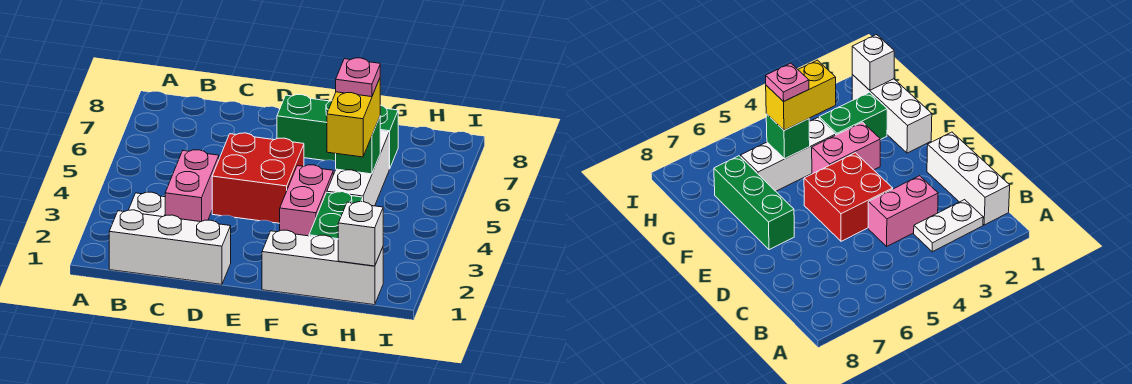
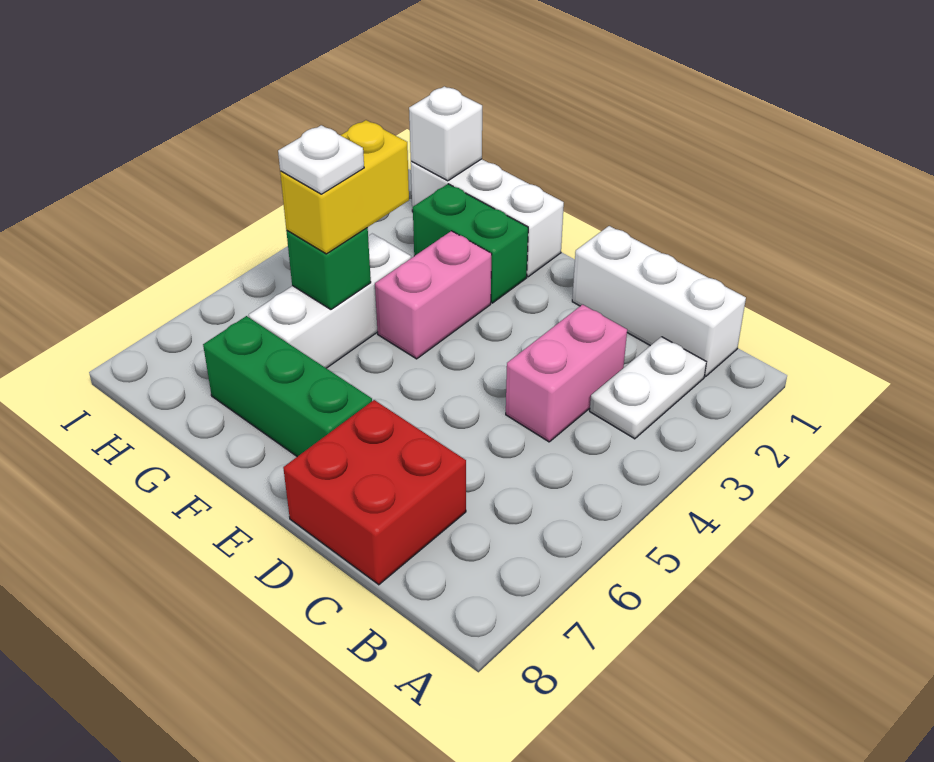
red 2x2 brick [212,133,304,223] -> red 2x2 brick moved to [283,400,466,585]
green 1x2 brick [309,192,363,240] -> green 1x2 brick turned to [413,184,528,303]
pink 1x1 plate [336,58,380,97] -> white 1x1 plate [278,125,364,194]

